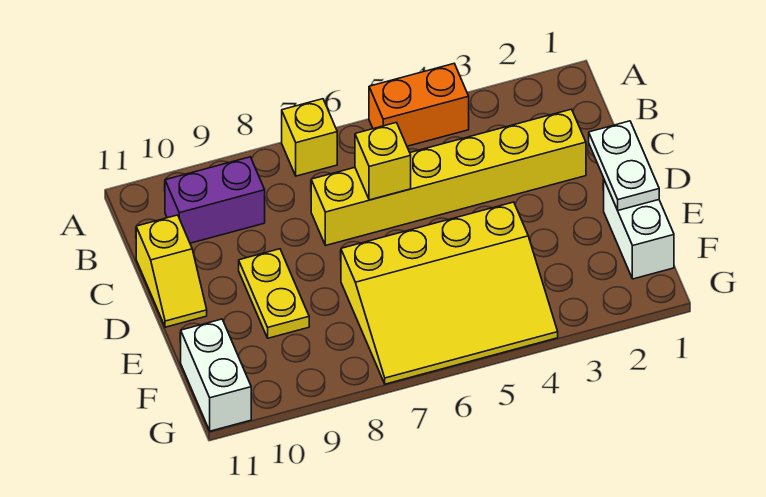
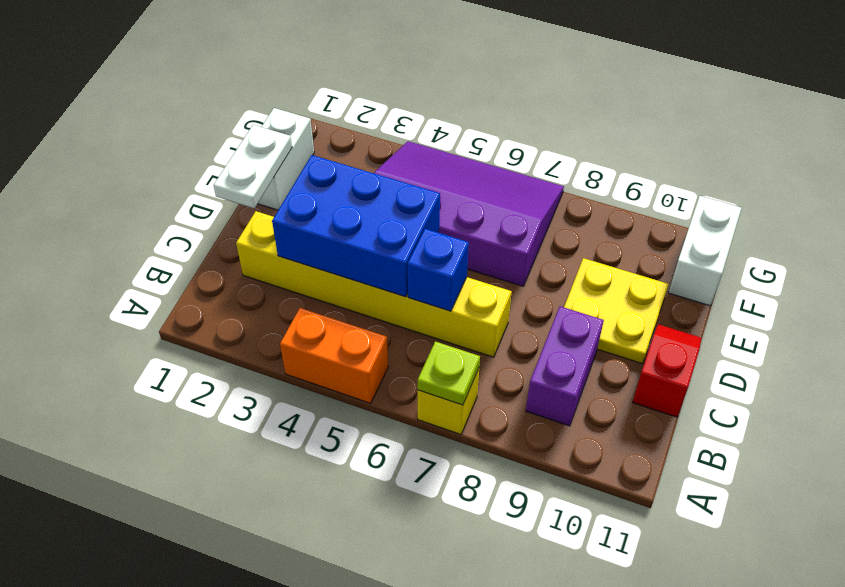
none -> lime 1x1 plate [418,341,480,405]
purple 1x2 brick [165,157,265,243] -> purple 1x2 brick turned to [526,306,604,426]
none -> blue 2x3 brick [272,155,440,297]
yellow 1x1 brick [355,123,411,200] -> blue 1x1 brick [408,229,469,311]
yellow 1x2 slope [136,215,207,327] -> red 1x2 slope [633,324,701,417]
yellow 1x2 plate [239,249,309,338] -> yellow 2x2 plate [564,258,669,364]
yellow 3x4 slope [341,202,558,384] -> purple 3x4 slope [374,141,564,286]

